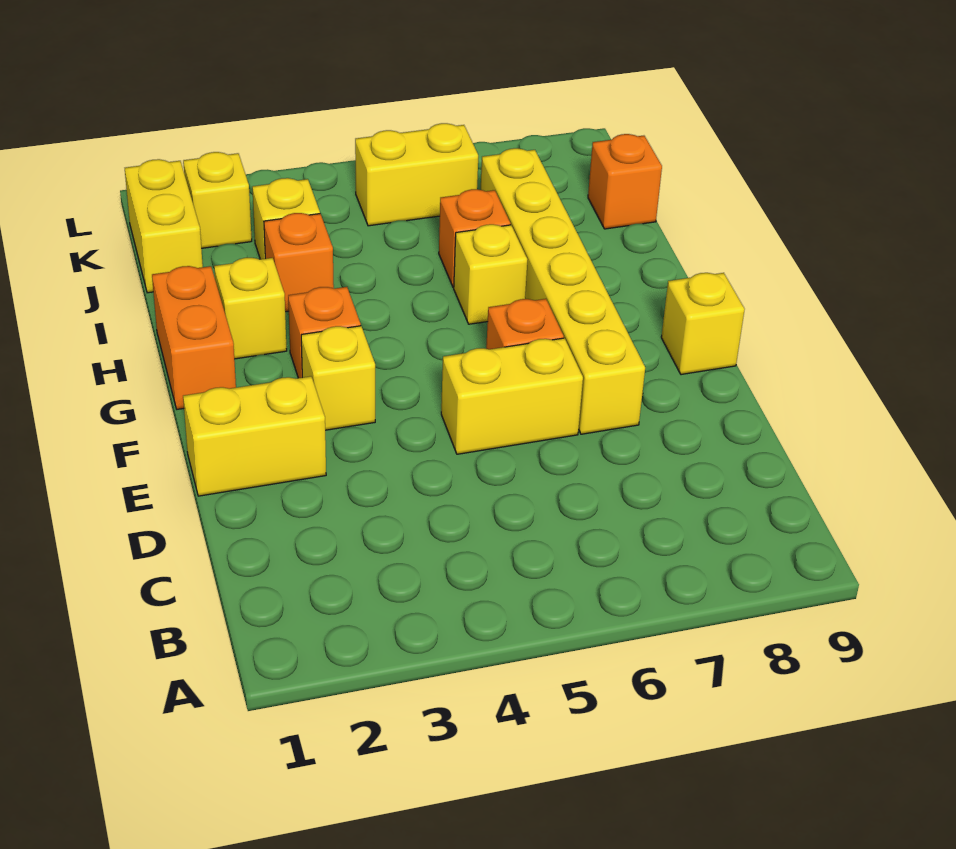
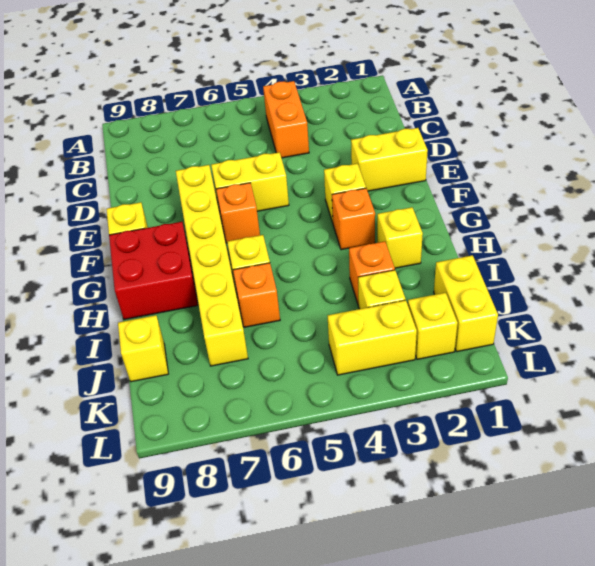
orange 1x2 brick [152,266,236,409] -> orange 1x2 brick moved to [263,81,309,158]
none -> red 2x2 brick [109,222,198,319]
orange 1x1 brick [588,134,662,229] -> yellow 1x1 brick [118,315,168,382]
yellow 1x2 brick [355,123,478,226] -> yellow 1x2 brick moved to [328,300,417,375]

